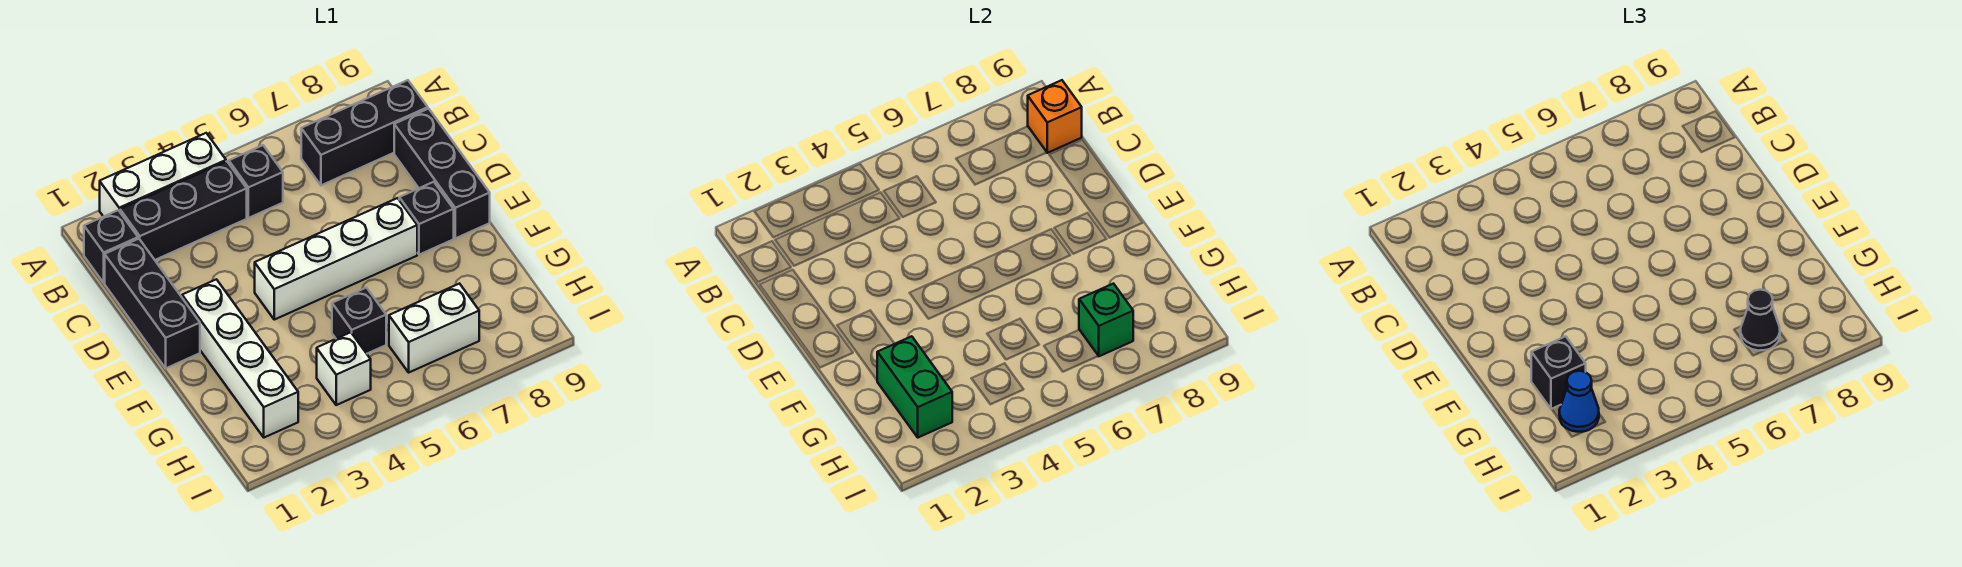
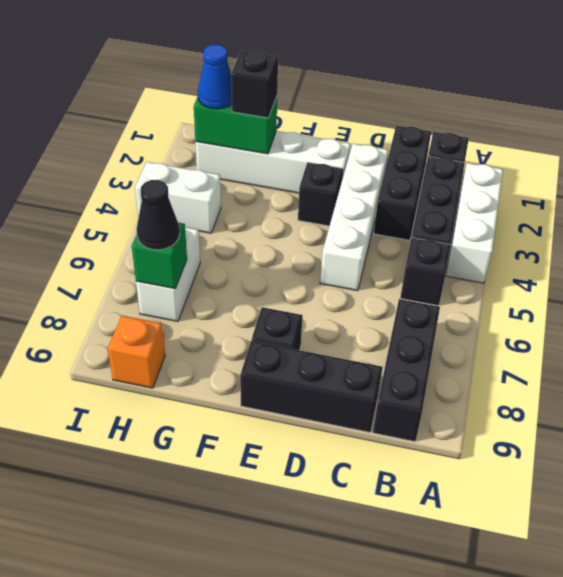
orange 1x1 brick [1028,80,1082,153] -> orange 1x1 brick moved to [108,316,165,388]
black 1x3 brick [105,239,200,368] -> black 1x3 brick turned to [374,126,431,240]
white 1x4 brick [255,198,417,320] -> white 1x4 brick moved to [320,144,388,291]
black 1x1 brick [332,288,386,354] -> black 1x1 brick moved to [298,162,343,226]
white 1x1 brick [317,332,371,405] -> white 1x2 brick [135,162,221,233]

